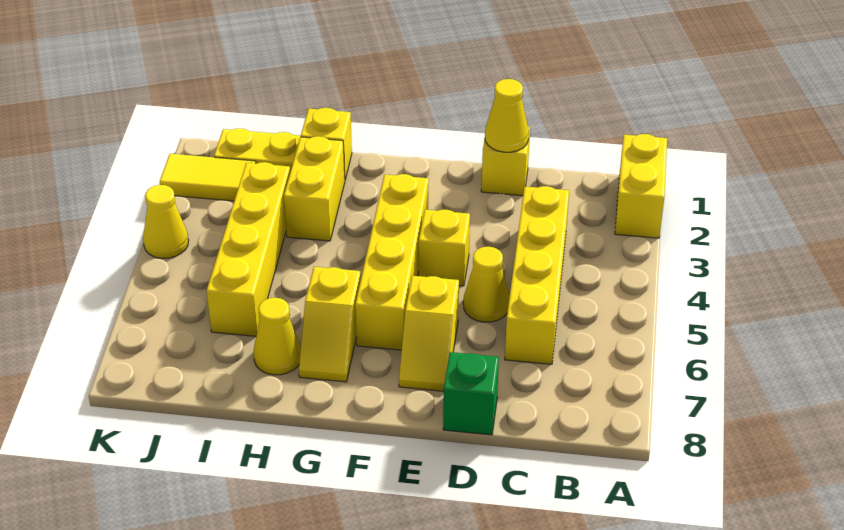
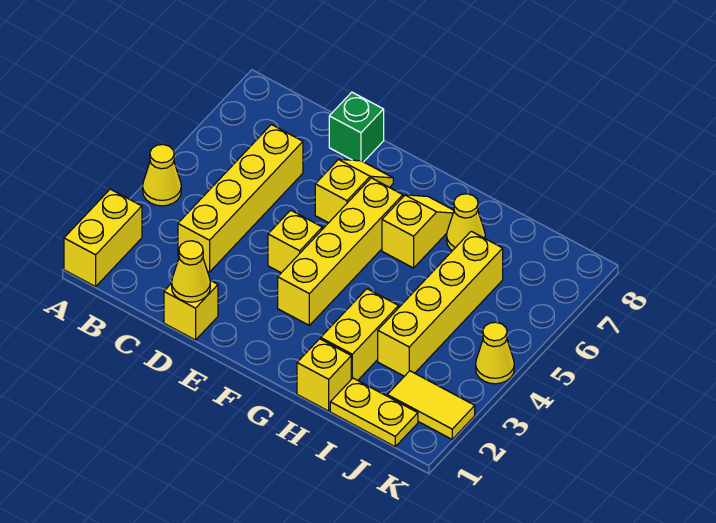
yellow 1x1 cone [463,247,509,322] -> yellow 1x1 cone moved to [143,145,181,206]

